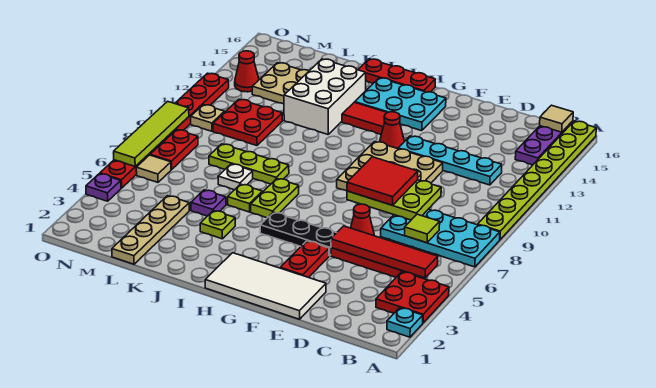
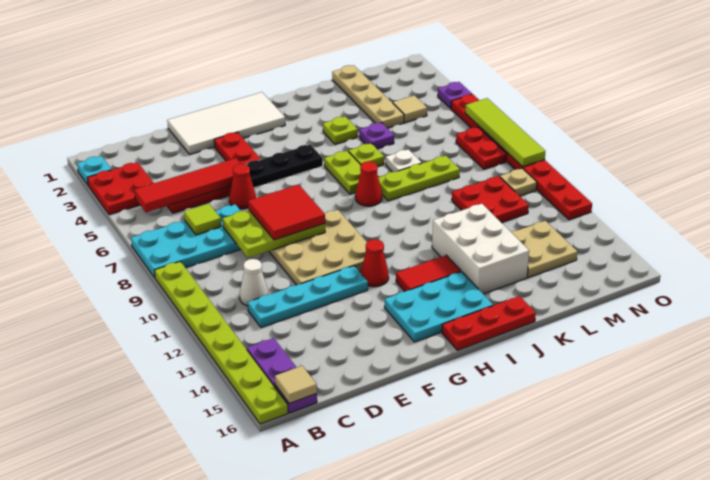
none -> white 1x1 cone [240,259,268,306]
tan 1x1 tile [136,155,171,182] -> tan 1x1 tile moved to [393,95,427,123]
red 1x1 cone [235,51,259,92] -> red 1x1 cone moved to [355,161,382,206]

